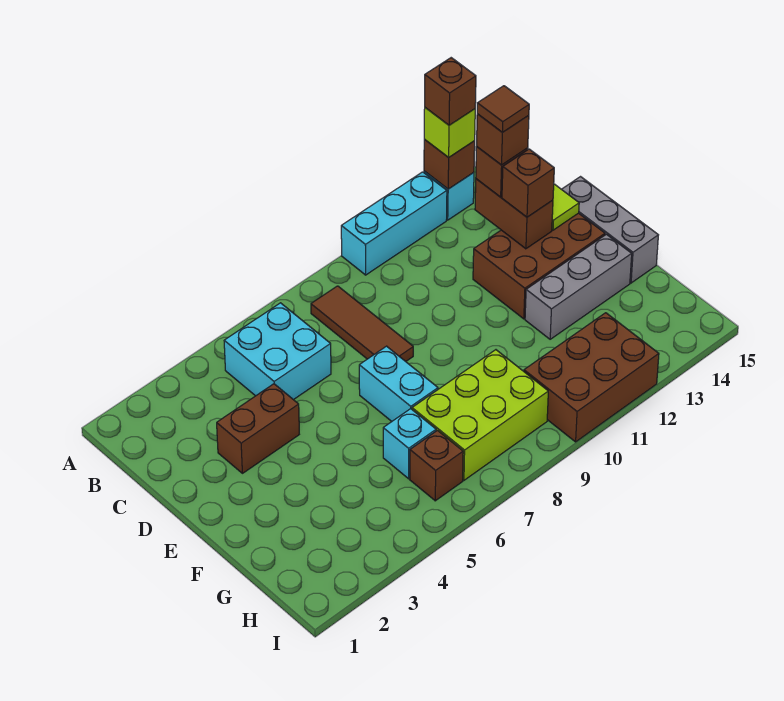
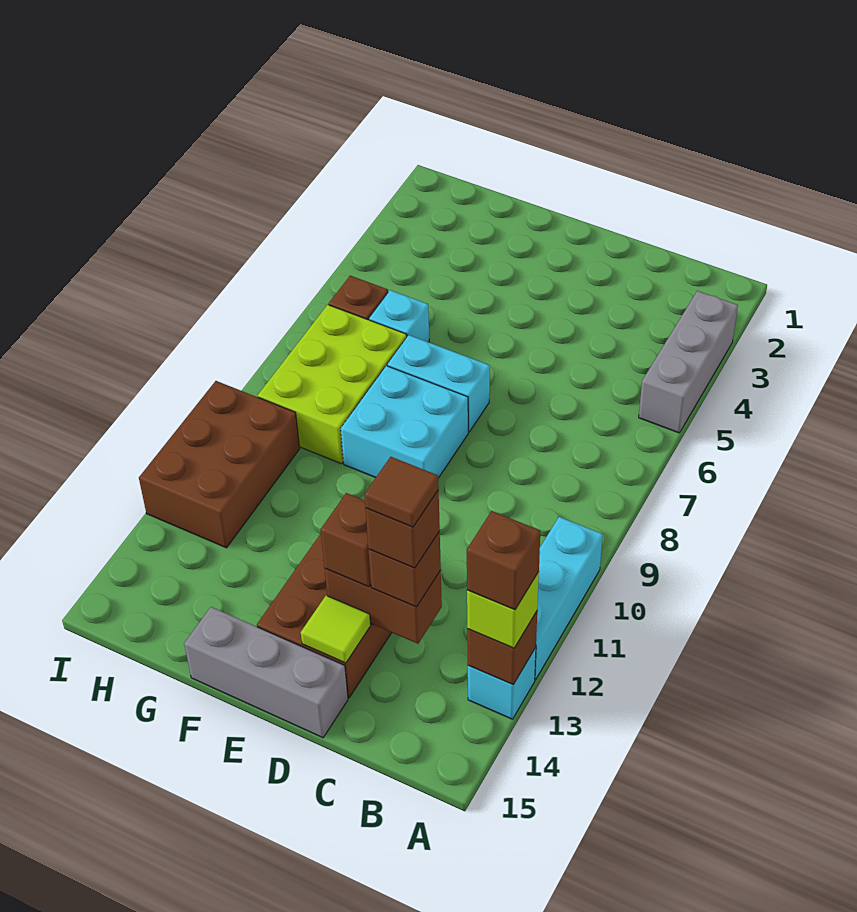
cyan 2x2 brick [224,303,331,400] -> cyan 2x2 brick moved to [341,366,468,478]
brown 1x3 tile [311,286,413,361] -> none
brown 1x2 brick [217,384,299,473] -> none
grey 1x3 brick [525,234,632,339] -> grey 1x3 brick moved to [639,291,738,433]

